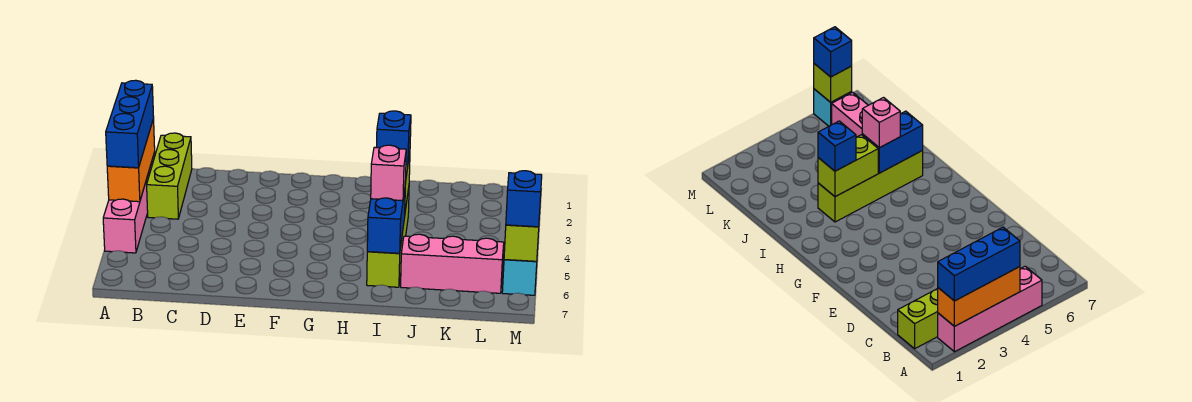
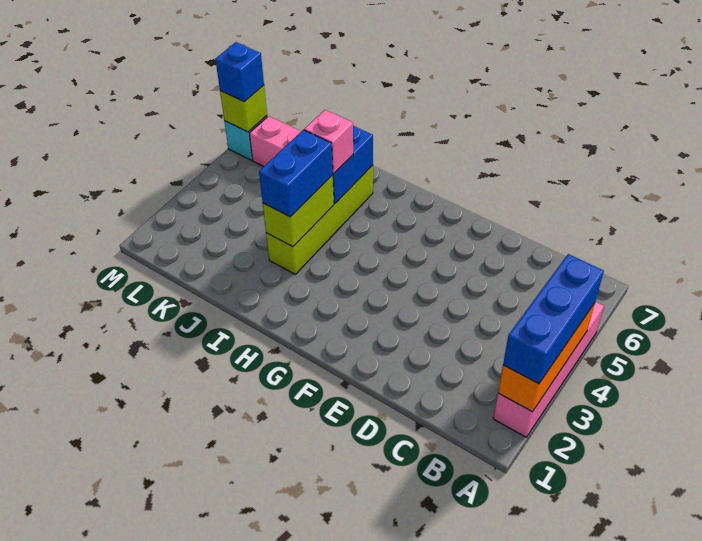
lime 1x3 brick [147,133,192,219] -> none
blue 1x1 brick [377,111,411,165] -> blue 1x2 brick [259,130,333,217]

